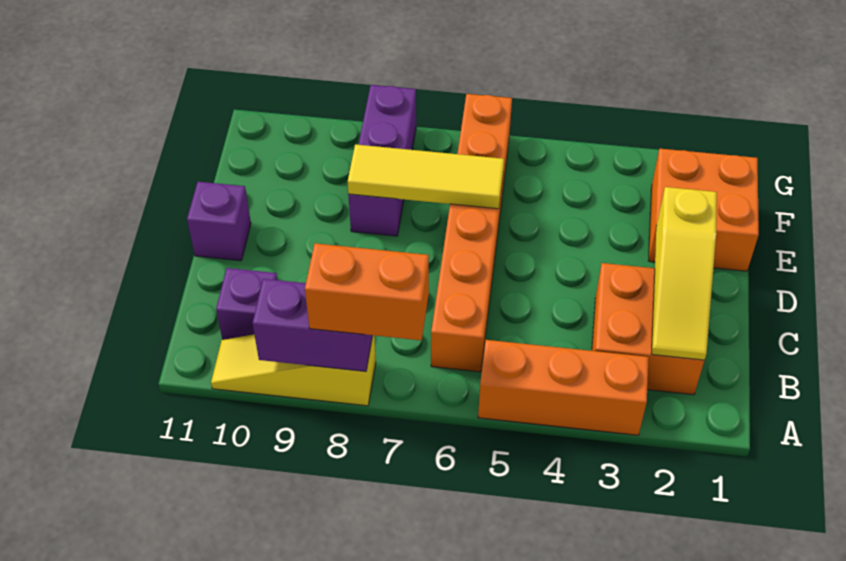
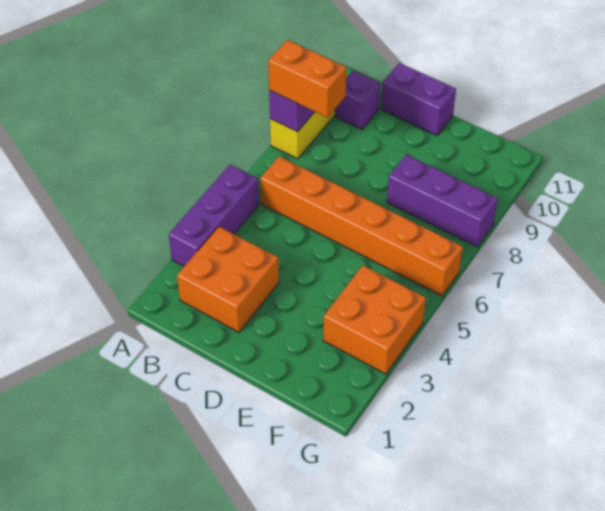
orange 1x3 brick [478,340,649,435] -> purple 1x3 brick [169,164,259,266]
orange 1x2 brick [305,243,429,340] -> orange 1x2 brick turned to [268,40,346,117]
yellow 1x3 slope [652,187,717,360] -> none
purple 1x1 brick [187,182,251,261] -> purple 1x2 brick [381,63,456,135]
orange 2x2 brick [649,149,759,271] -> orange 2x2 brick moved to [323,266,426,374]
yellow 1x3 tile [348,144,504,209] -> none

